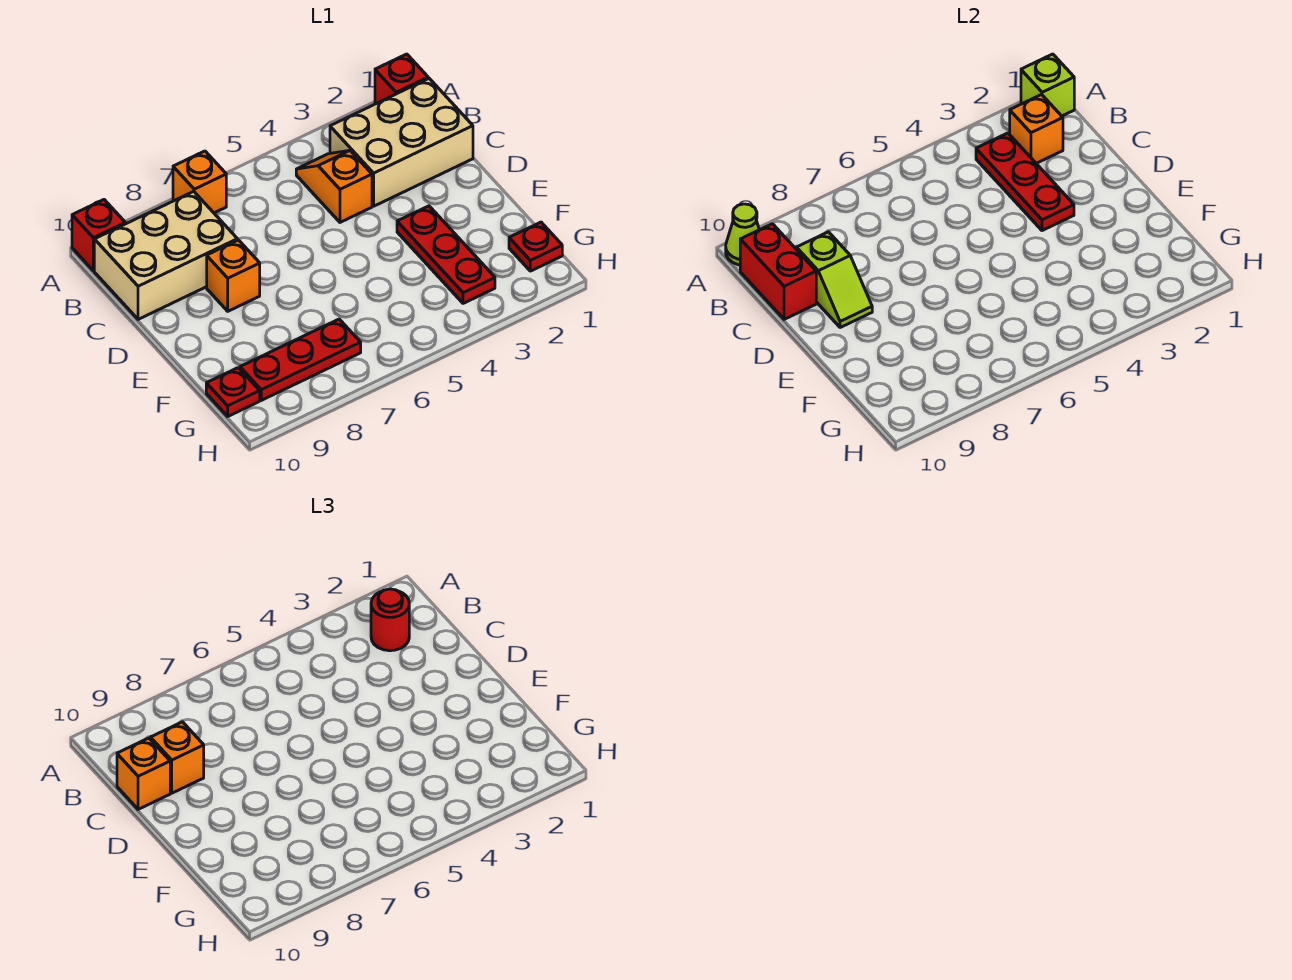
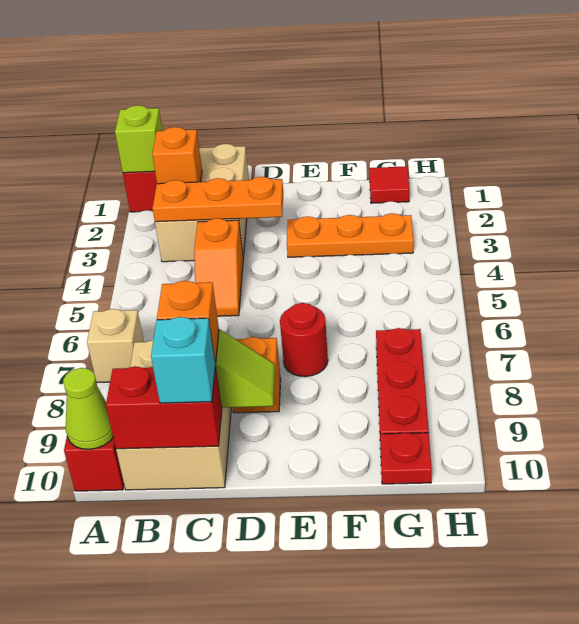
orange 1x1 brick [173,151,226,213] -> tan 1x1 brick [87,309,144,382]
red 1x1 round brick [371,589,409,651] -> red 1x1 round brick moved to [280,303,328,377]
red 1x3 plate [976,133,1074,231] -> orange 1x3 plate [153,177,283,222]
orange 1x2 slope [296,151,372,222] -> orange 1x2 slope turned to [194,218,243,316]
orange 1x1 brick [117,738,170,809] -> cyan 1x1 brick [151,317,215,403]
red 1x3 plate [397,206,495,303] -> orange 1x3 plate [287,213,413,257]
red 1x1 plate [509,222,562,271] -> red 1x1 tile [369,166,409,203]

